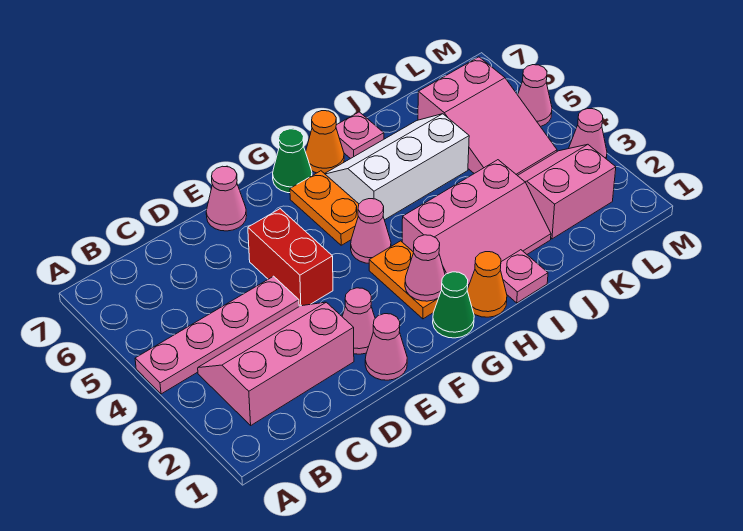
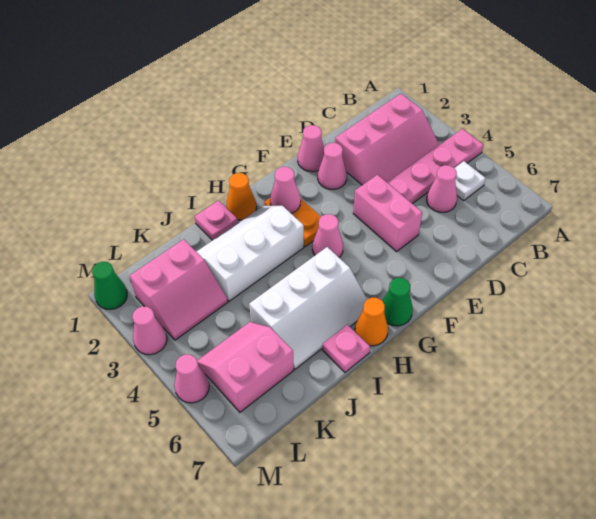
none -> white 1x1 plate [454,161,486,201]
red 1x2 brick [248,209,333,306] -> pink 1x2 brick [353,175,422,251]
pink 1x1 cone [206,166,247,231] -> pink 1x1 cone moved to [427,165,457,212]
green 1x1 cone [433,272,474,338] -> green 1x1 cone moved to [92,262,127,309]
orange 1x2 plate [290,171,359,245] -> none
pink 2x3 slope [402,160,551,289] -> white 2x3 slope [196,206,304,301]
pink 2x3 slope [418,57,557,175] -> pink 2x2 slope [197,322,294,412]

